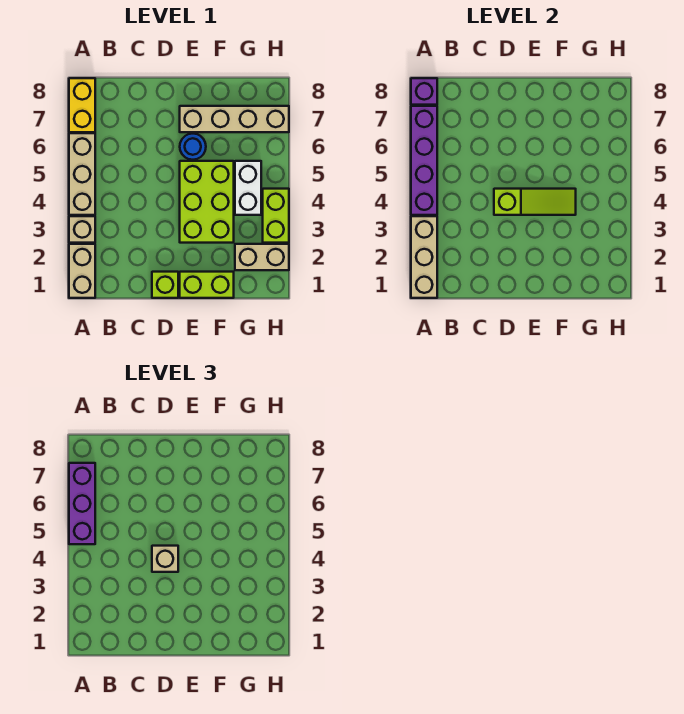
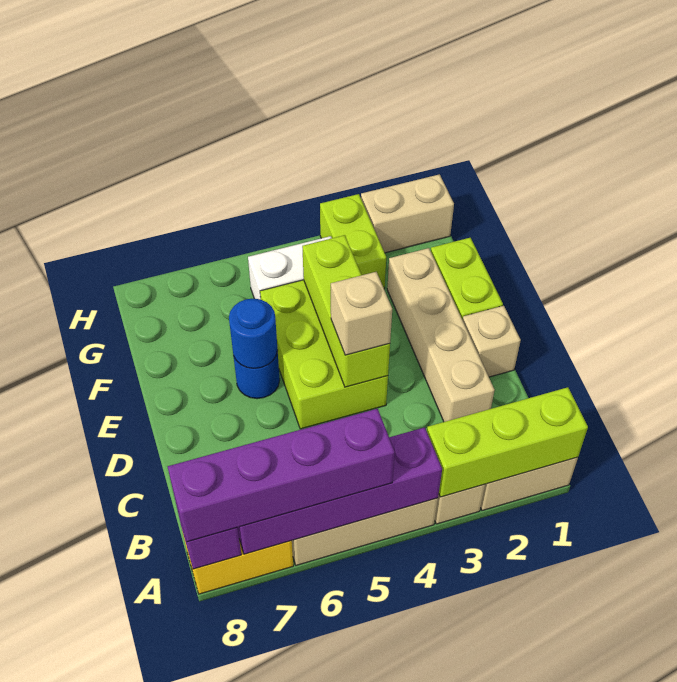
tan 1x3 brick [411,216,437,298] -> lime 1x3 brick [427,387,588,497]
purple 1x3 brick [69,463,95,544] -> purple 1x4 brick [168,409,395,542]
lime 1x1 brick [152,272,178,298] -> tan 1x1 brick [463,306,521,377]
lime 1x3 slope [494,189,576,215] -> lime 1x3 brick [302,235,390,387]
lime 2x3 brick [180,161,234,243] -> lime 2x3 brick turned to [260,280,388,429]
none -> blue 1x1 round brick [229,299,278,368]
tan 1x4 brick [180,106,289,132] -> tan 1x4 brick moved to [387,248,495,422]
tan 1x2 brick [235,244,289,270] -> tan 1x2 brick turned to [361,174,454,253]
lime 1x2 brick [263,189,289,243] -> lime 1x2 brick turned to [320,194,386,289]

